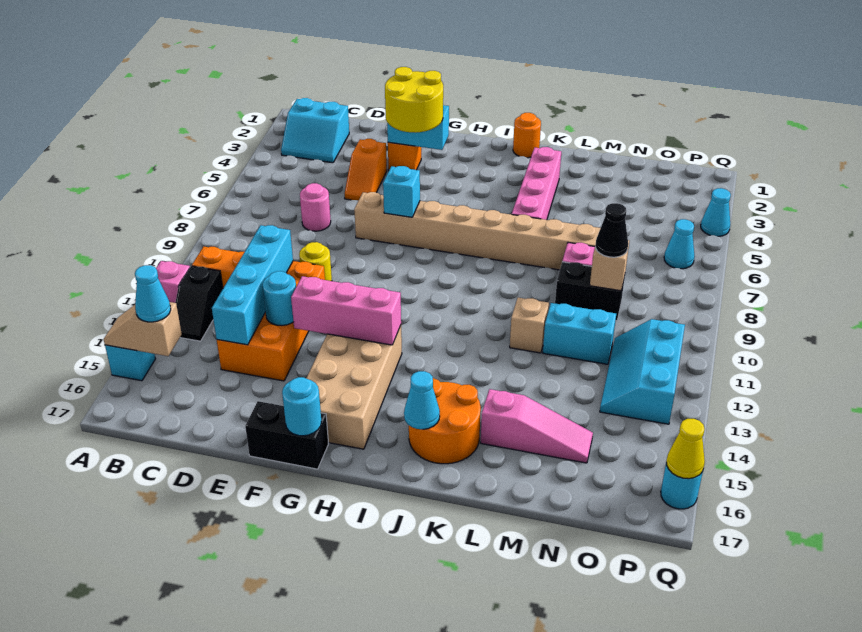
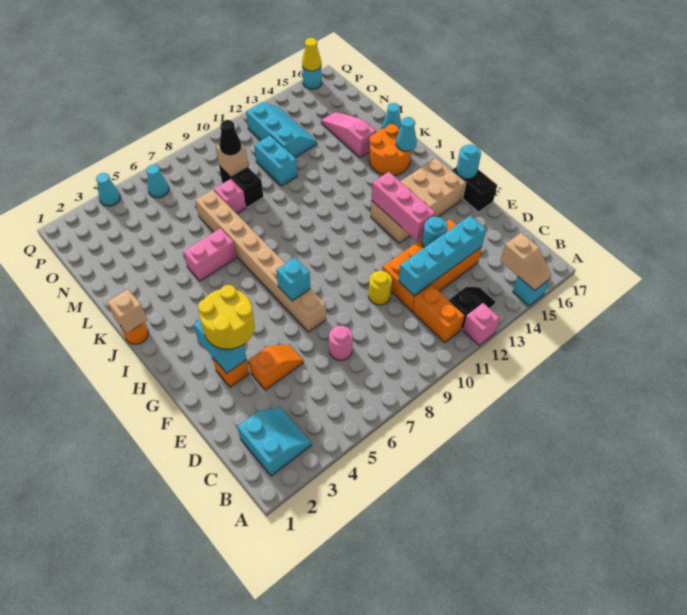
cyan 1x1 cone [135,265,171,322] -> cyan 1x1 cone moved to [382,103,402,129]
pink 1x4 brick [512,147,561,220] -> pink 1x2 brick [183,228,236,281]
tan 1x1 brick [510,298,549,353] -> tan 1x1 brick moved to [108,289,147,333]
cyan 2x3 slope [600,319,685,424] -> cyan 2x3 slope turned to [246,102,317,157]

